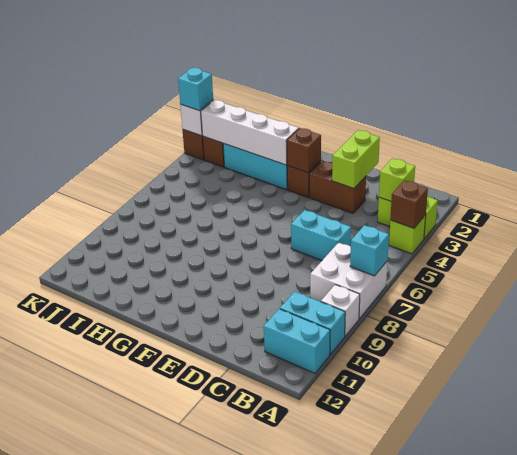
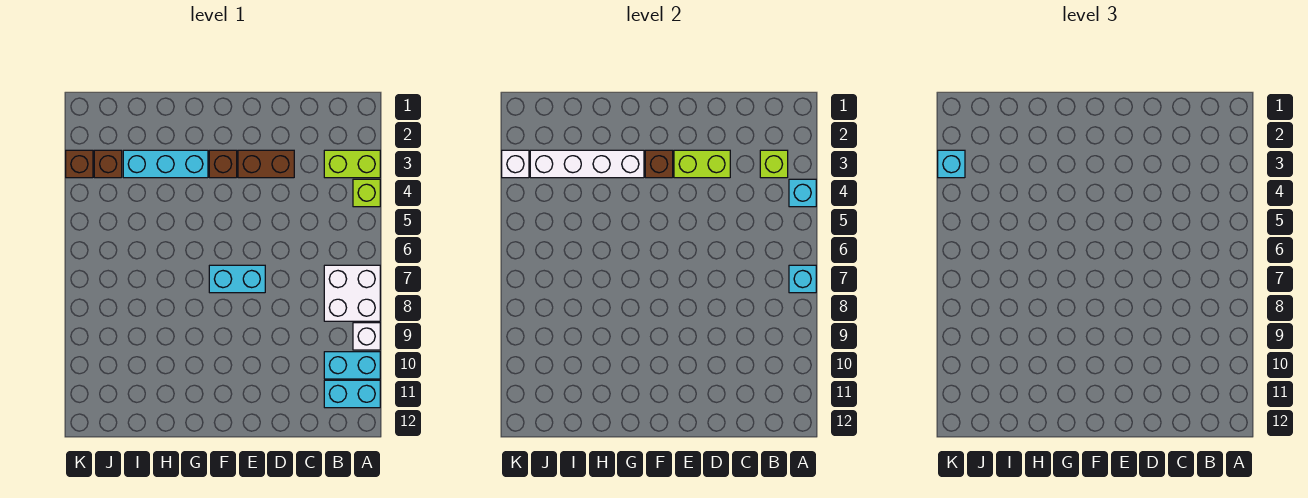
brown 1x1 brick [390,180,428,228] -> cyan 1x1 brick [789,179,816,207]
cyan 1x2 brick [291,210,351,260] -> cyan 1x2 brick moved to [209,265,265,293]
lime 1x2 brick [332,130,380,188] -> lime 1x2 brick turned to [674,150,730,178]

